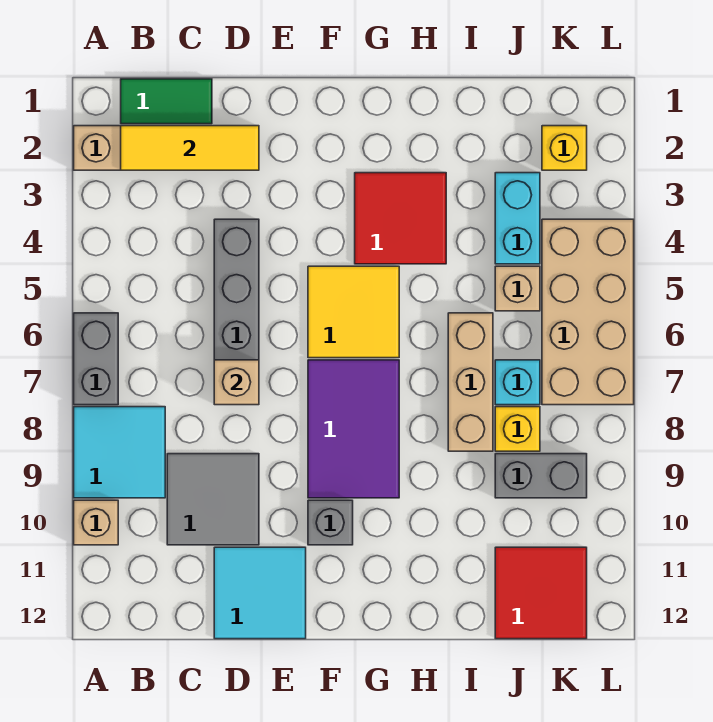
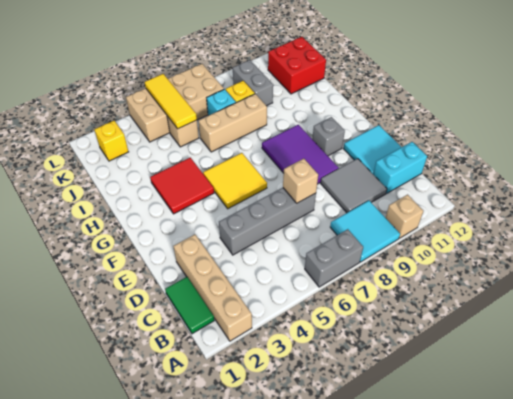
yellow 1x3 tile [121,126,259,170] -> yellow 1x3 tile moved to [145,74,197,129]
purple 2x3 tile [308,360,399,498] -> purple 2x3 tile turned to [262,125,339,184]
cyan 1x2 brick [495,173,540,264] -> cyan 1x2 brick moved to [373,142,427,193]
red 2x2 tile [495,547,587,639] -> red 2x2 brick [268,37,326,94]

